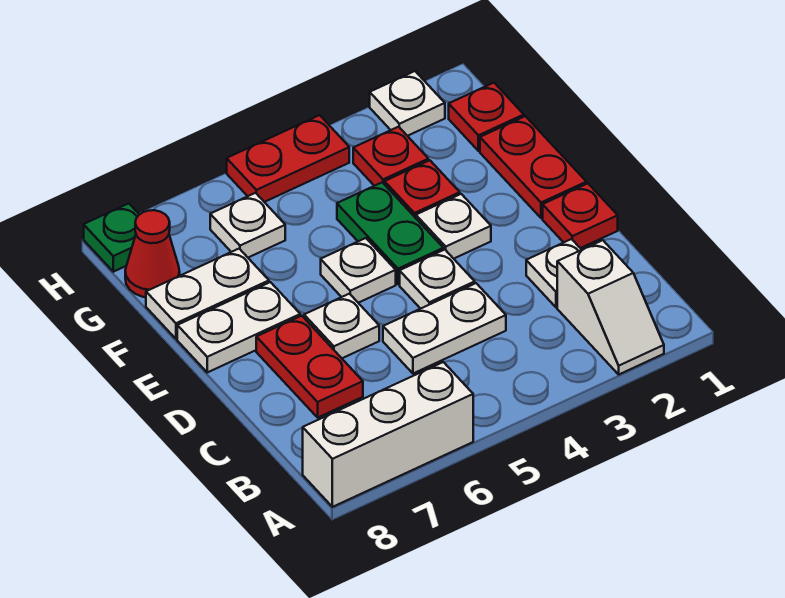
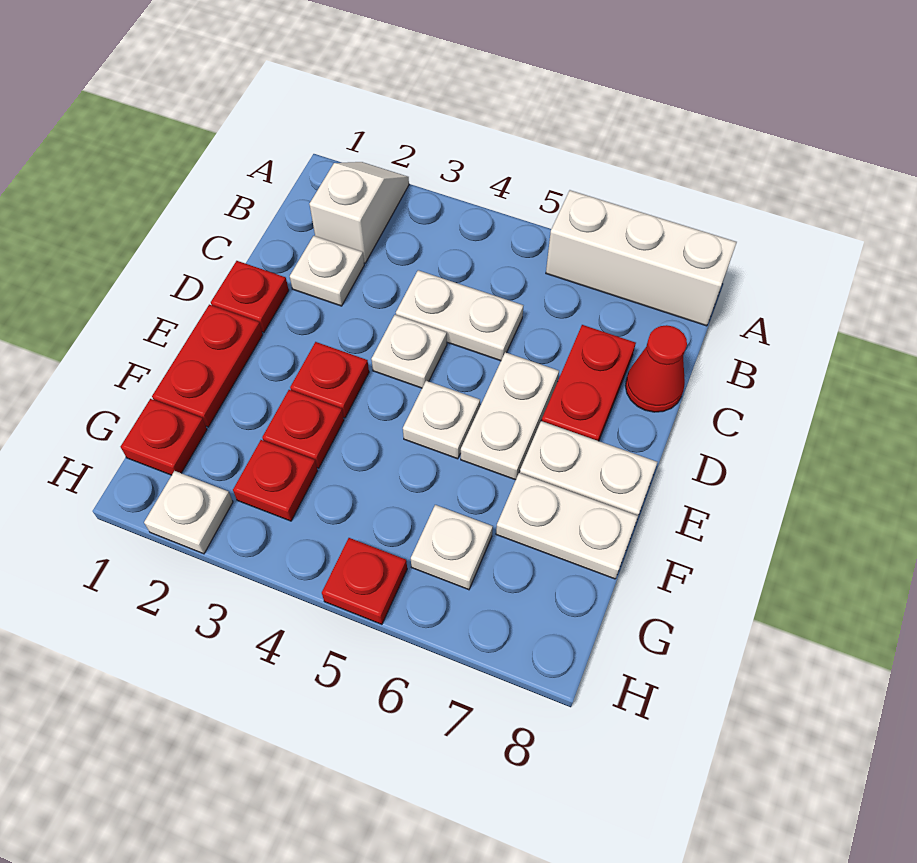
white 1x1 plate [304,294,379,358] -> white 1x2 plate [461,352,559,480]
white 1x1 plate [416,194,491,259] -> red 1x1 plate [290,342,369,418]
green 1x2 plate [337,182,443,284] -> none
red 1x1 cone [125,210,180,297] -> red 1x1 cone moved to [625,325,687,412]
red 1x2 plate [227,115,349,202] -> red 1x1 plate [322,538,407,624]
green 1x1 plate [84,203,139,272] -> none

